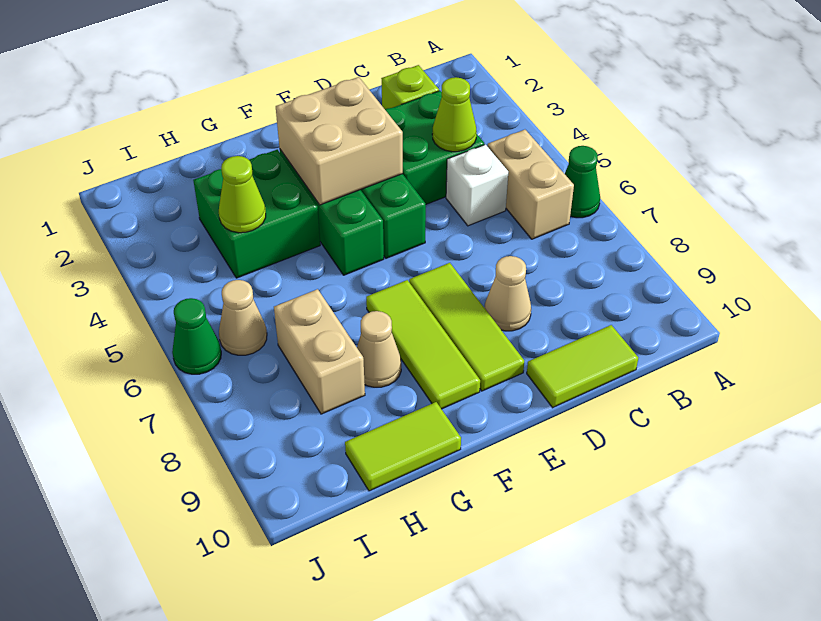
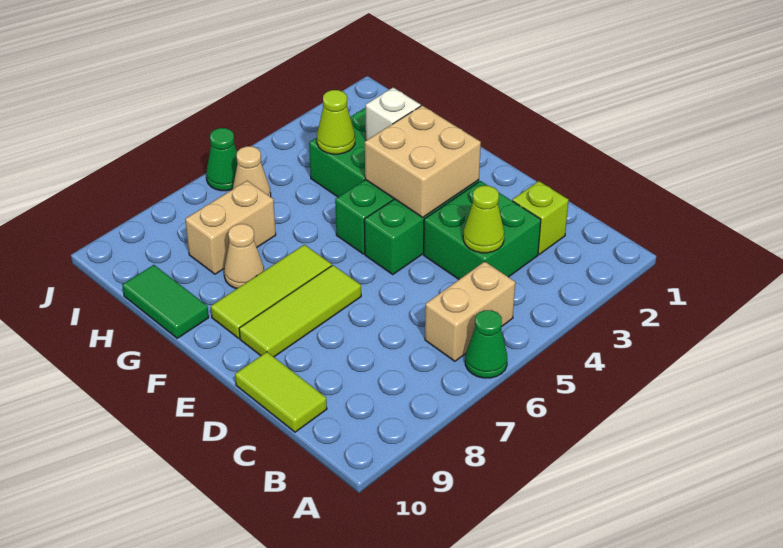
white 1x1 brick [446,145,508,226] -> white 1x1 brick moved to [366,88,421,140]
tan 1x1 cone [484,256,531,331] -> none
lime 1x2 tile [345,402,461,491] -> green 1x2 tile [122,265,209,338]

